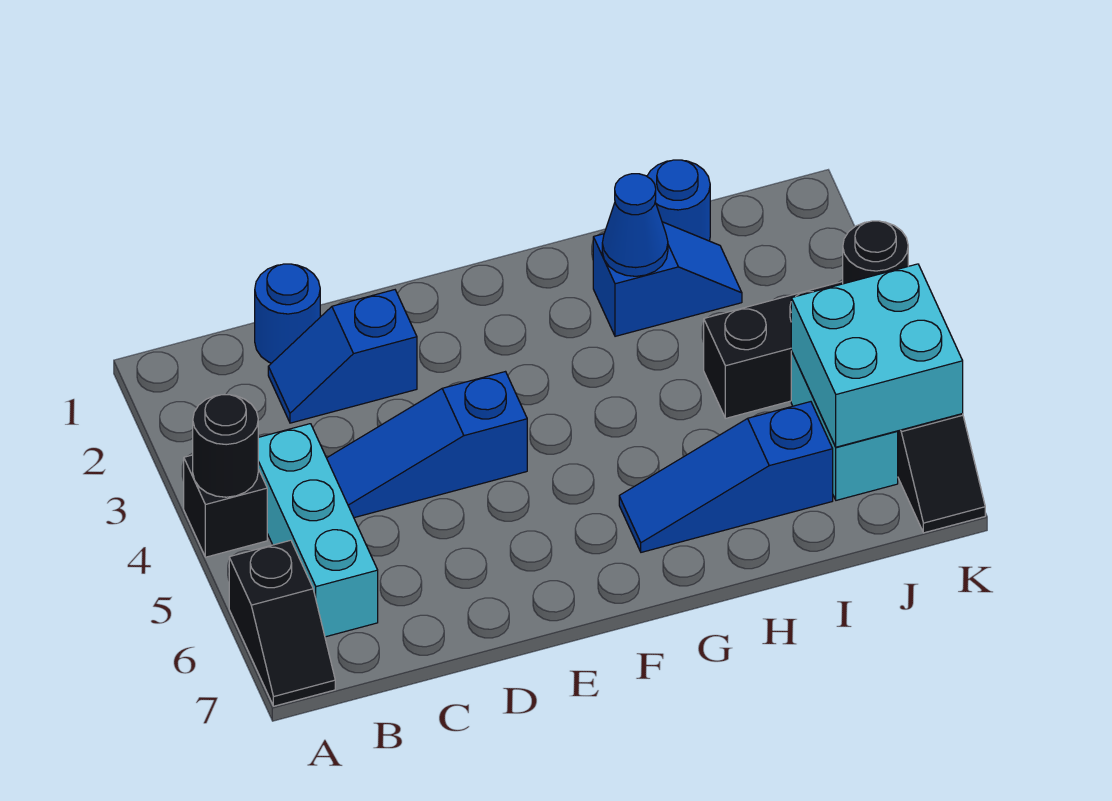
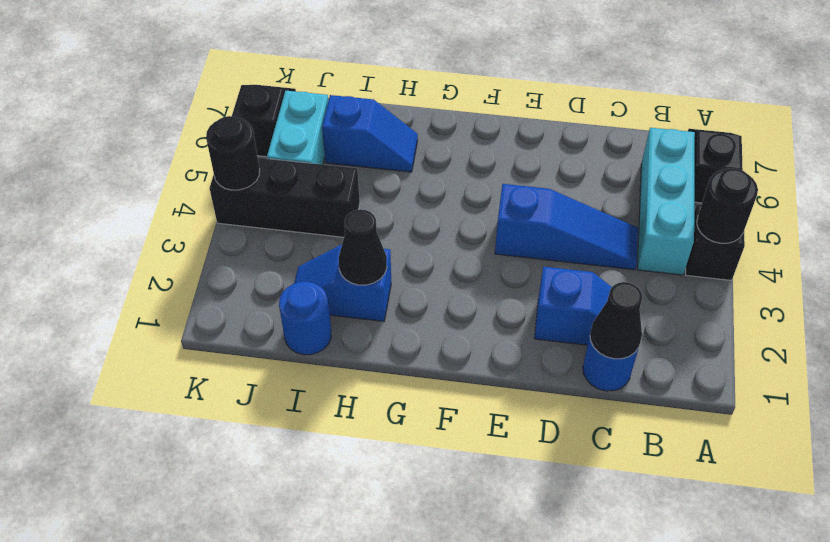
none -> black 1x1 cone [590,282,643,359]
blue 1x3 slope [619,402,833,552] -> blue 1x2 slope [322,95,418,172]
blue 1x1 cone [602,174,668,276] -> black 1x1 cone [339,209,387,285]
cyan 2x2 brick [791,264,963,447] -> none

